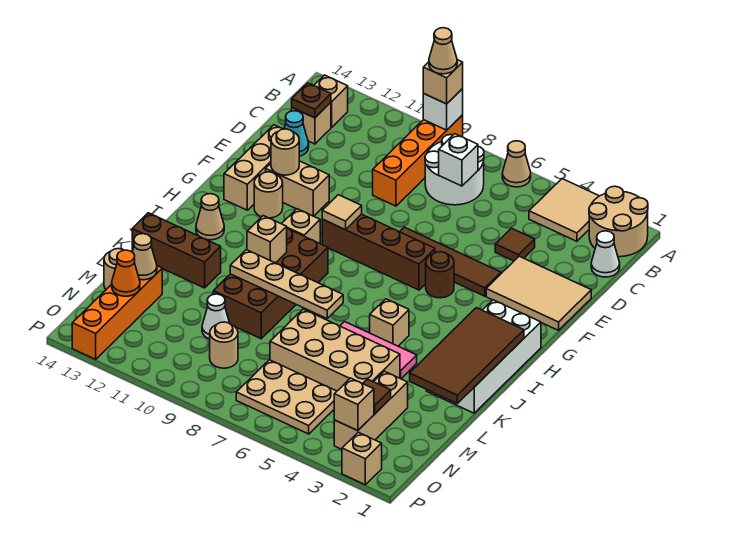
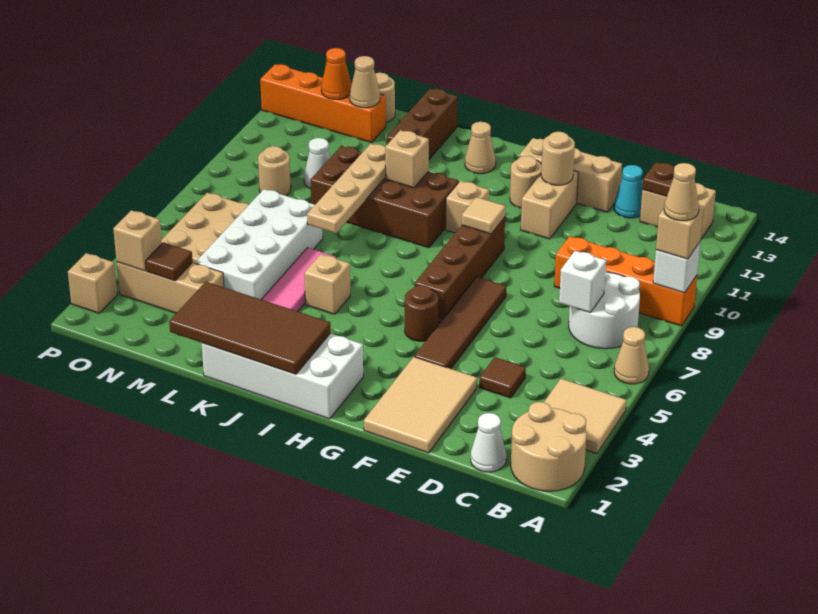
tan 2x4 brick [270,309,400,391] -> white 2x4 brick [195,189,323,299]

